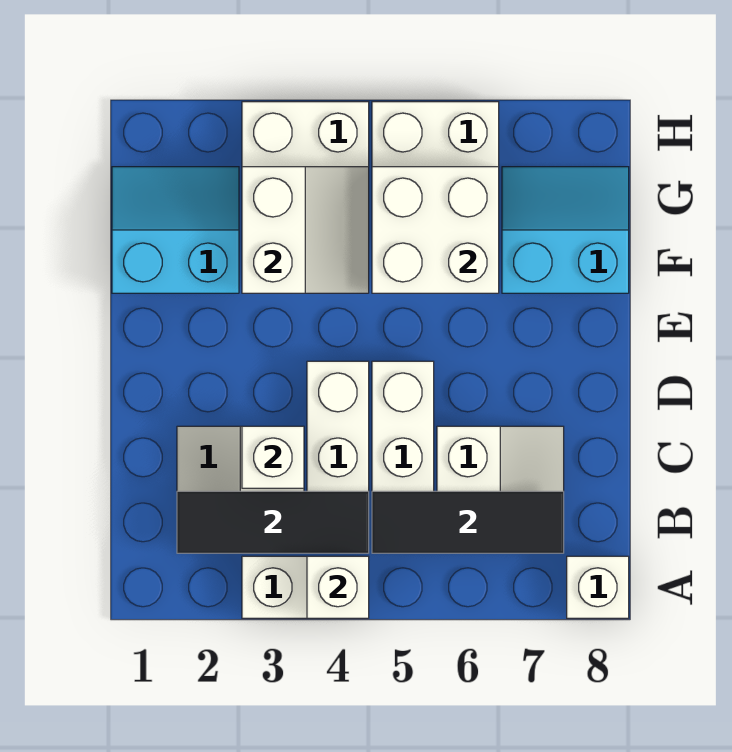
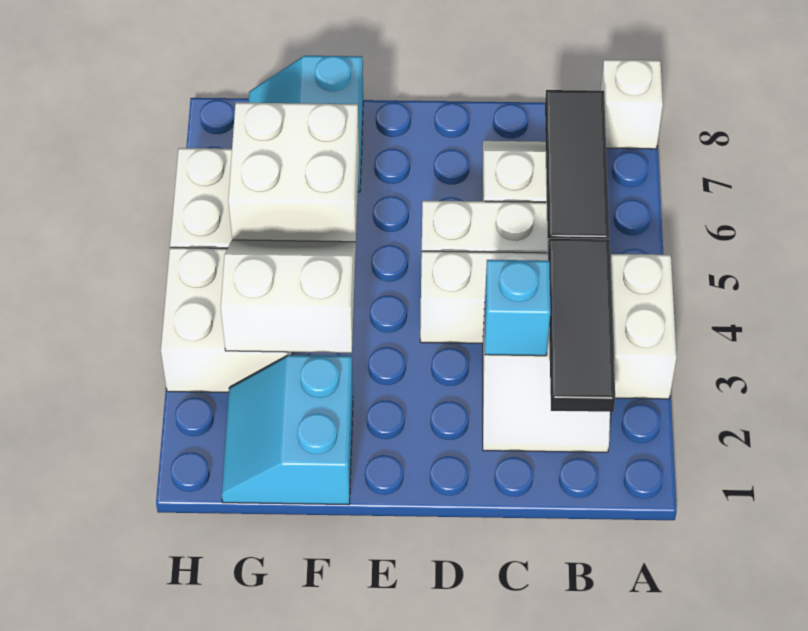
white 1x1 brick [307,556,369,618] -> none
white 1x1 brick [242,426,304,488] -> cyan 1x1 brick [485,260,550,356]

